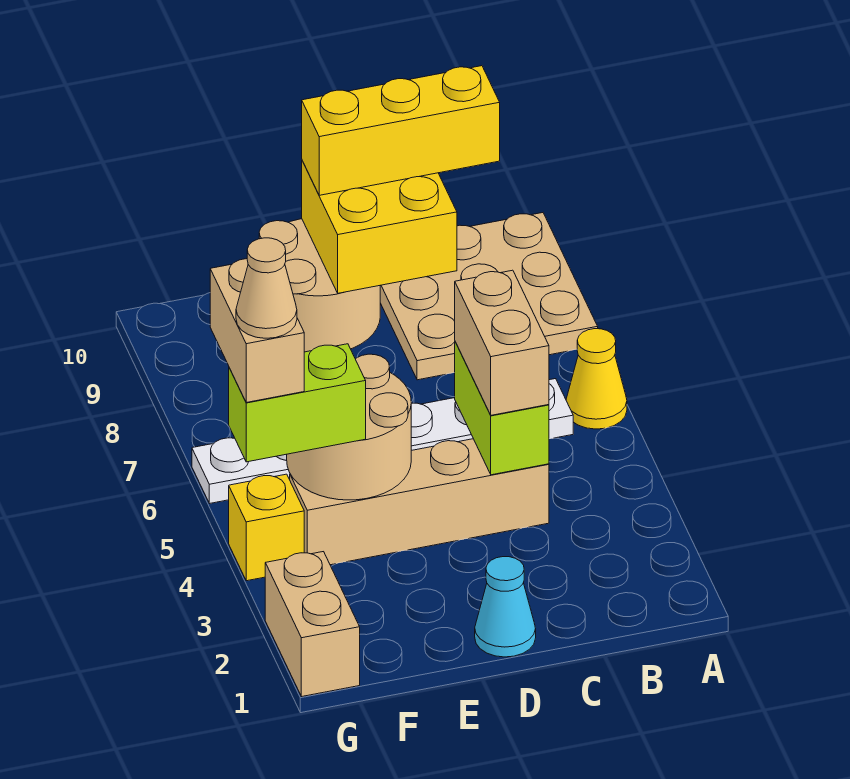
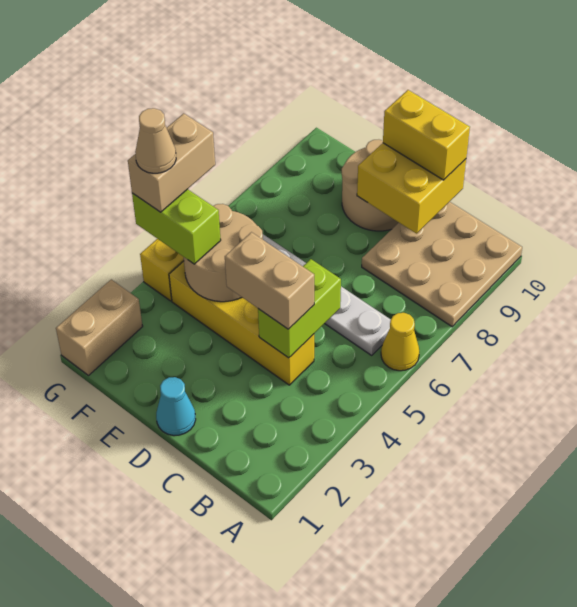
yellow 1x3 brick [302,66,500,195] -> yellow 1x2 brick [383,90,470,180]
tan 1x4 brick [290,439,549,565] -> yellow 1x4 brick [169,261,314,385]
tan 1x2 brick [455,270,549,415] -> tan 1x2 brick turned to [225,232,314,329]

